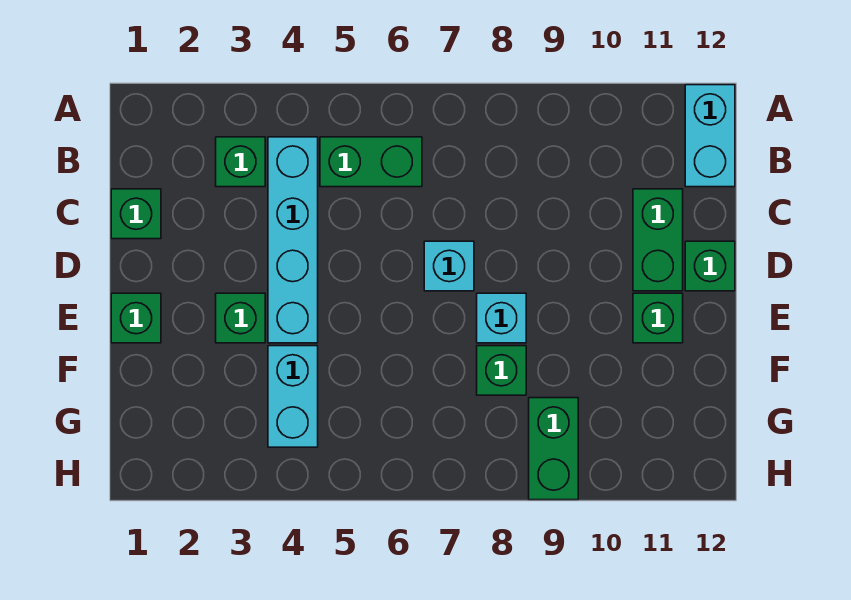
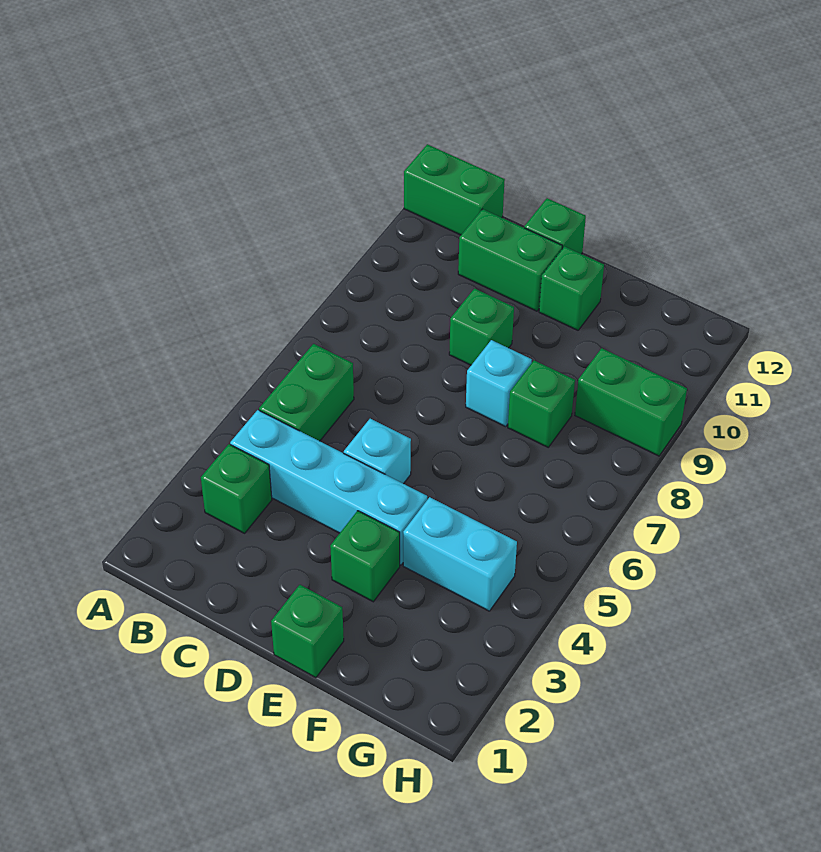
cyan 1x2 brick [685,85,735,187] -> green 1x2 brick [404,144,505,235]
green 1x1 brick [111,189,161,239] -> green 1x1 brick moved to [449,289,514,365]
cyan 1x1 brick [424,241,474,291] -> cyan 1x1 brick moved to [344,419,411,484]

